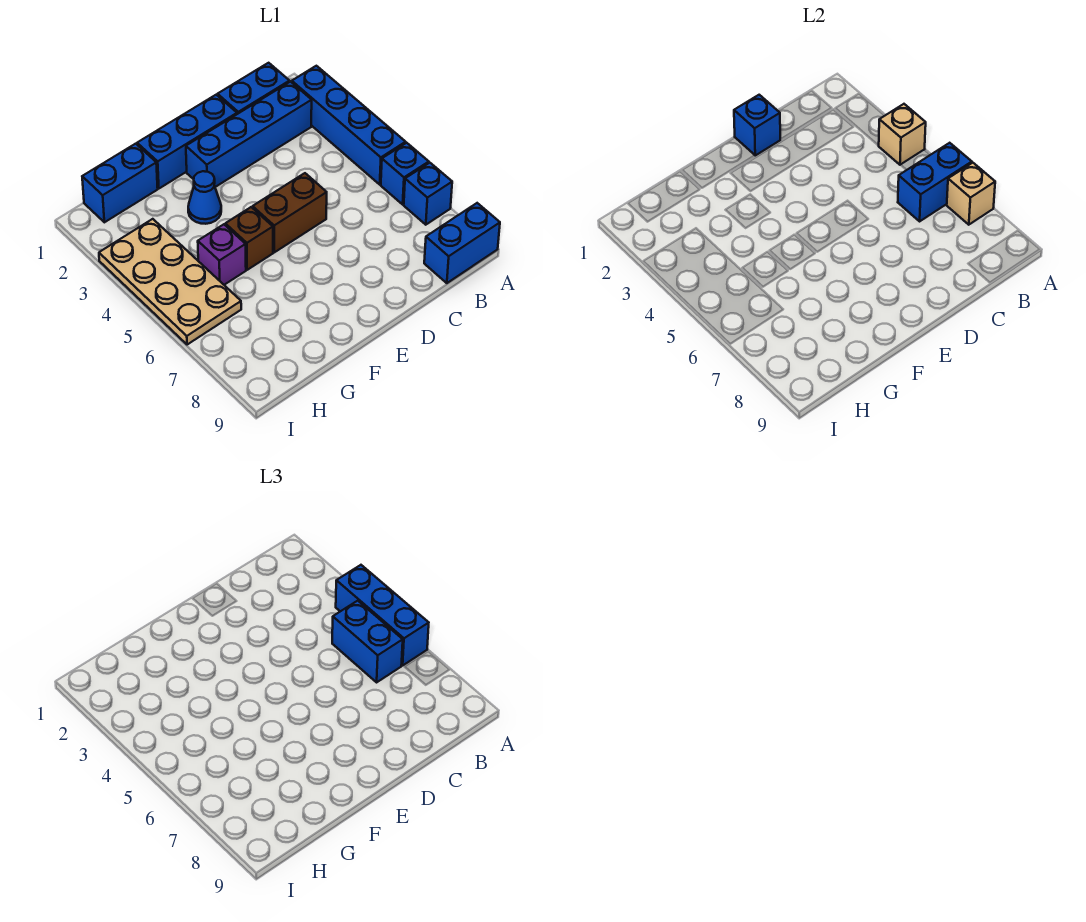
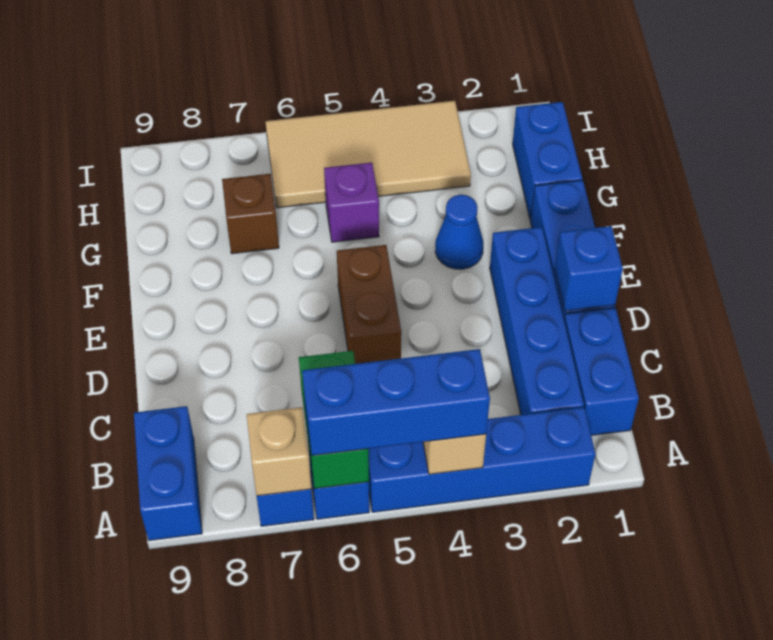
blue 1x2 brick [898,143,972,221] -> green 1x2 brick [299,351,369,489]
blue 1x2 brick [332,601,403,682] -> none
brown 1x1 brick [225,207,273,270] -> brown 1x1 brick moved to [222,174,279,254]
tan 2x4 plate [99,219,241,345] -> tan 2x4 tile [266,101,471,208]

